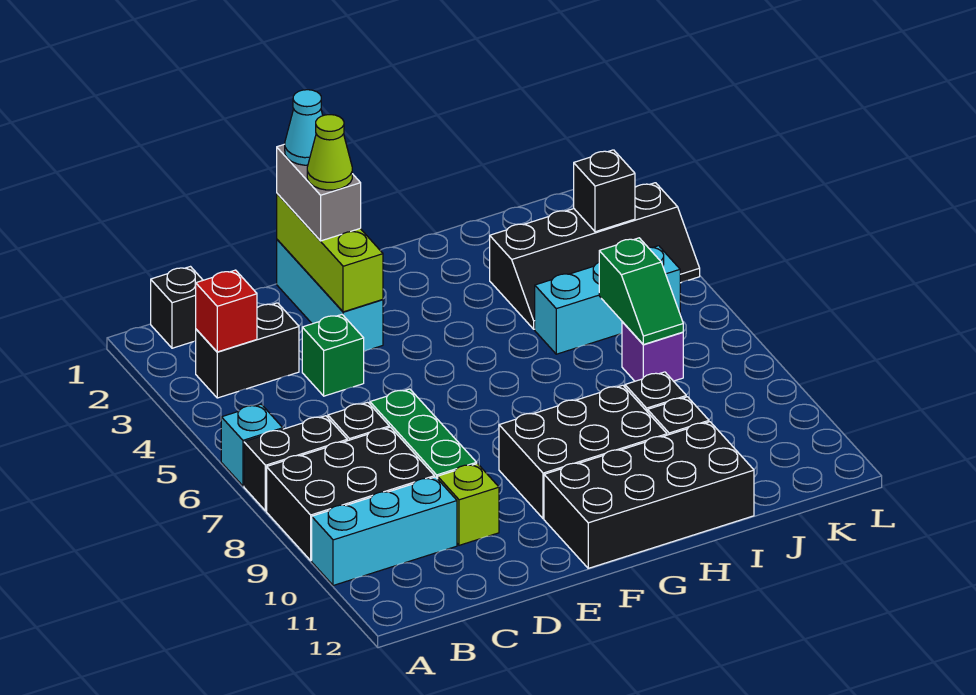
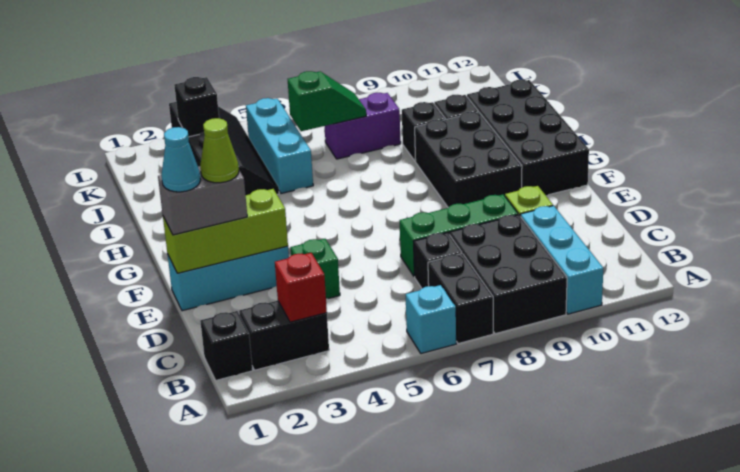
black 1x2 brick [196,303,299,398] -> black 1x2 brick turned to [239,301,329,370]
purple 1x1 brick [622,322,683,381] -> purple 1x2 brick [325,93,401,159]

